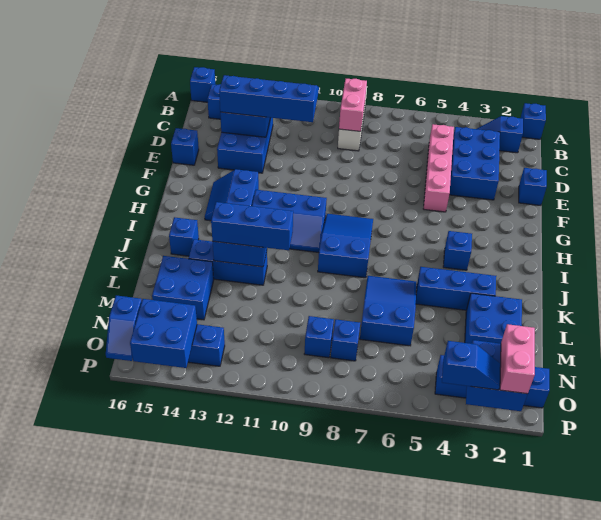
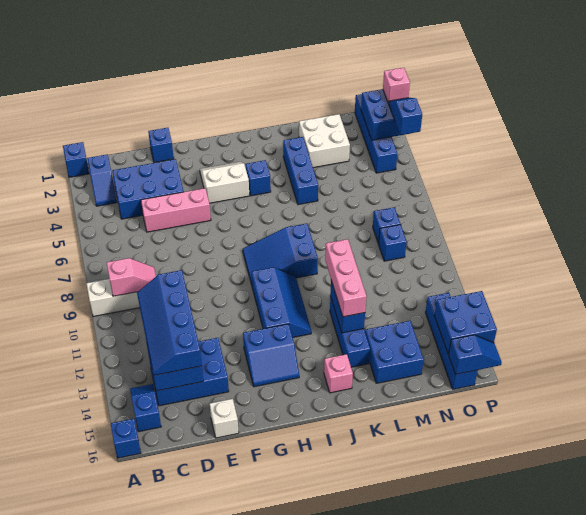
pink 1x2 brick [339,79,367,131] -> pink 1x2 slope [107,258,156,296]
pink 1x4 brick [424,124,454,212] -> pink 1x3 brick [141,188,211,232]
blue 1x1 brick [171,128,199,165] -> white 1x1 brick [210,399,239,438]
none -> white 2x2 slope [200,162,249,203]
blue 1x1 brick [169,217,199,256] -> pink 1x1 brick [324,354,353,393]
blue 2x3 slope [360,276,416,346] -> none
blue 1x3 brick [211,202,293,250] -> pink 1x3 brick [325,239,367,317]
blue 2x2 brick [465,293,522,344] -> white 2x2 brick [299,114,350,168]
pink 1x2 brick [500,324,535,394] -> pink 1x1 brick [383,68,410,103]

